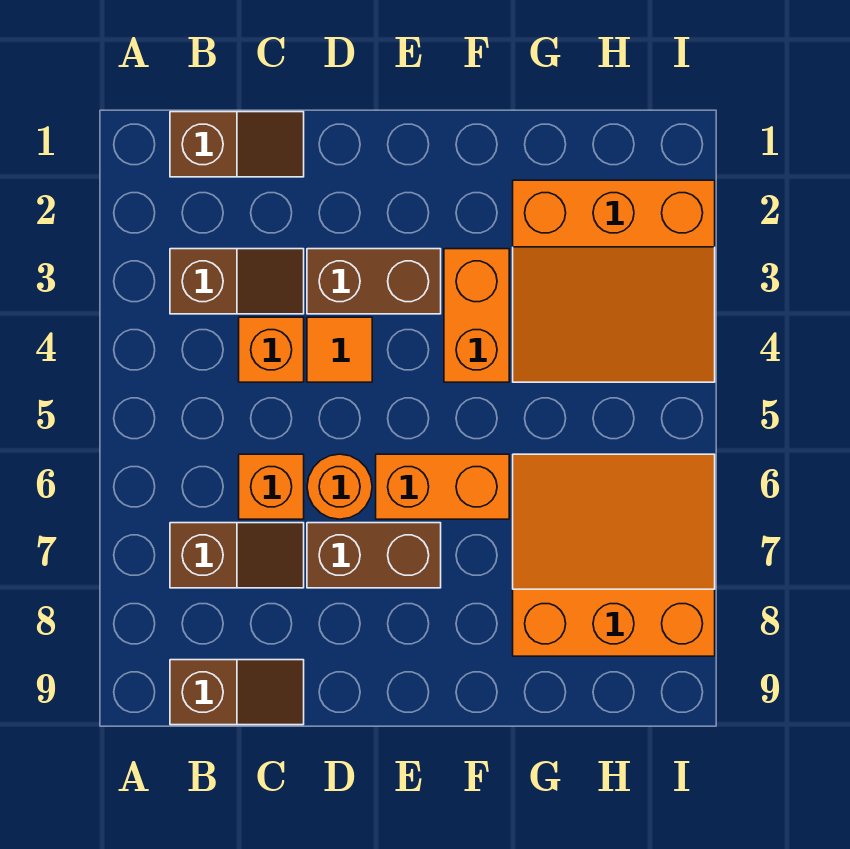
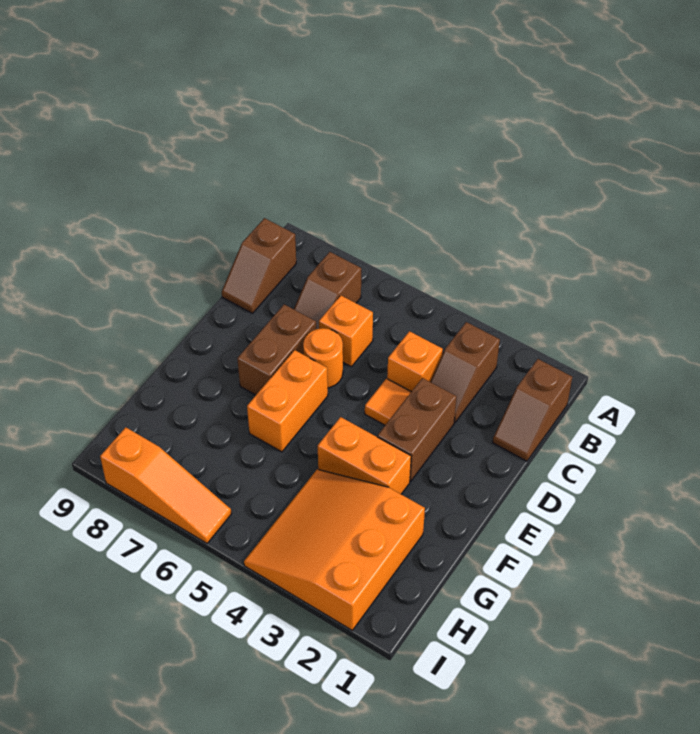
orange 3x3 slope [513,454,715,656] -> orange 1x3 slope [100,427,231,543]

